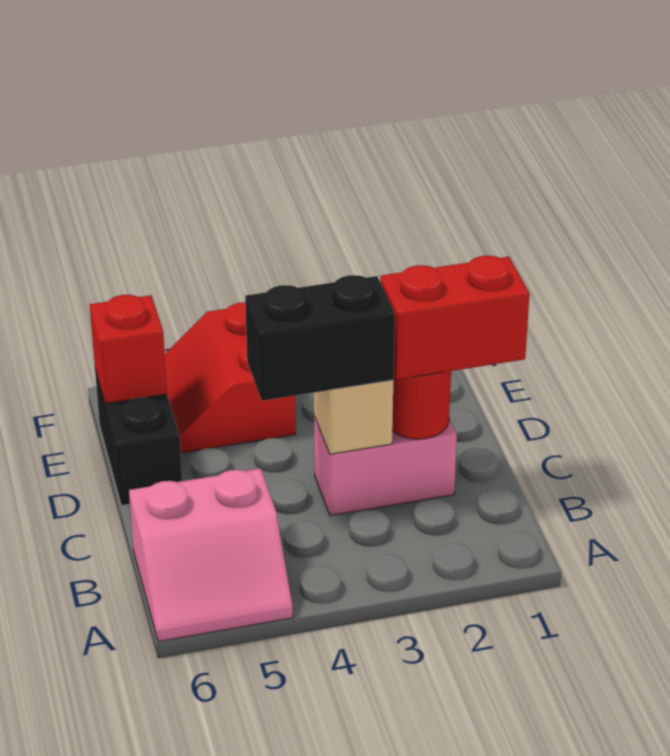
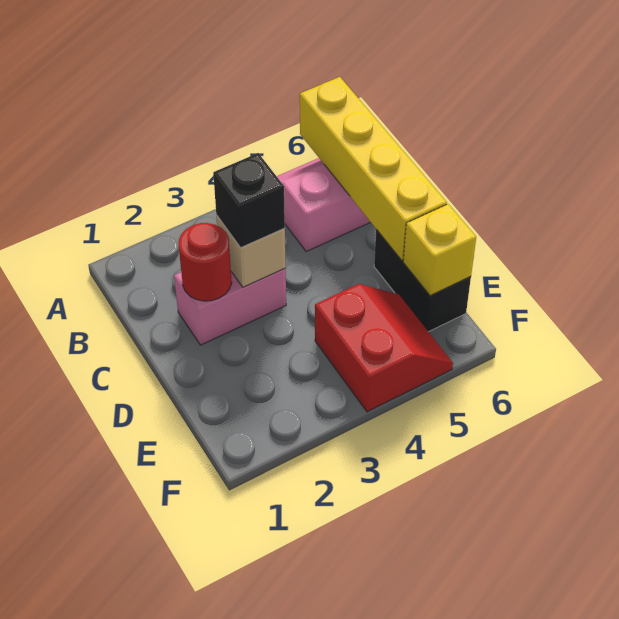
none -> yellow 1x4 brick [300,77,447,261]
red 1x2 brick [380,256,530,379] -> none
black 1x2 brick [245,275,395,401] -> black 1x1 brick [213,153,285,248]
red 1x1 brick [90,295,167,404] -> yellow 1x1 brick [403,204,476,296]

